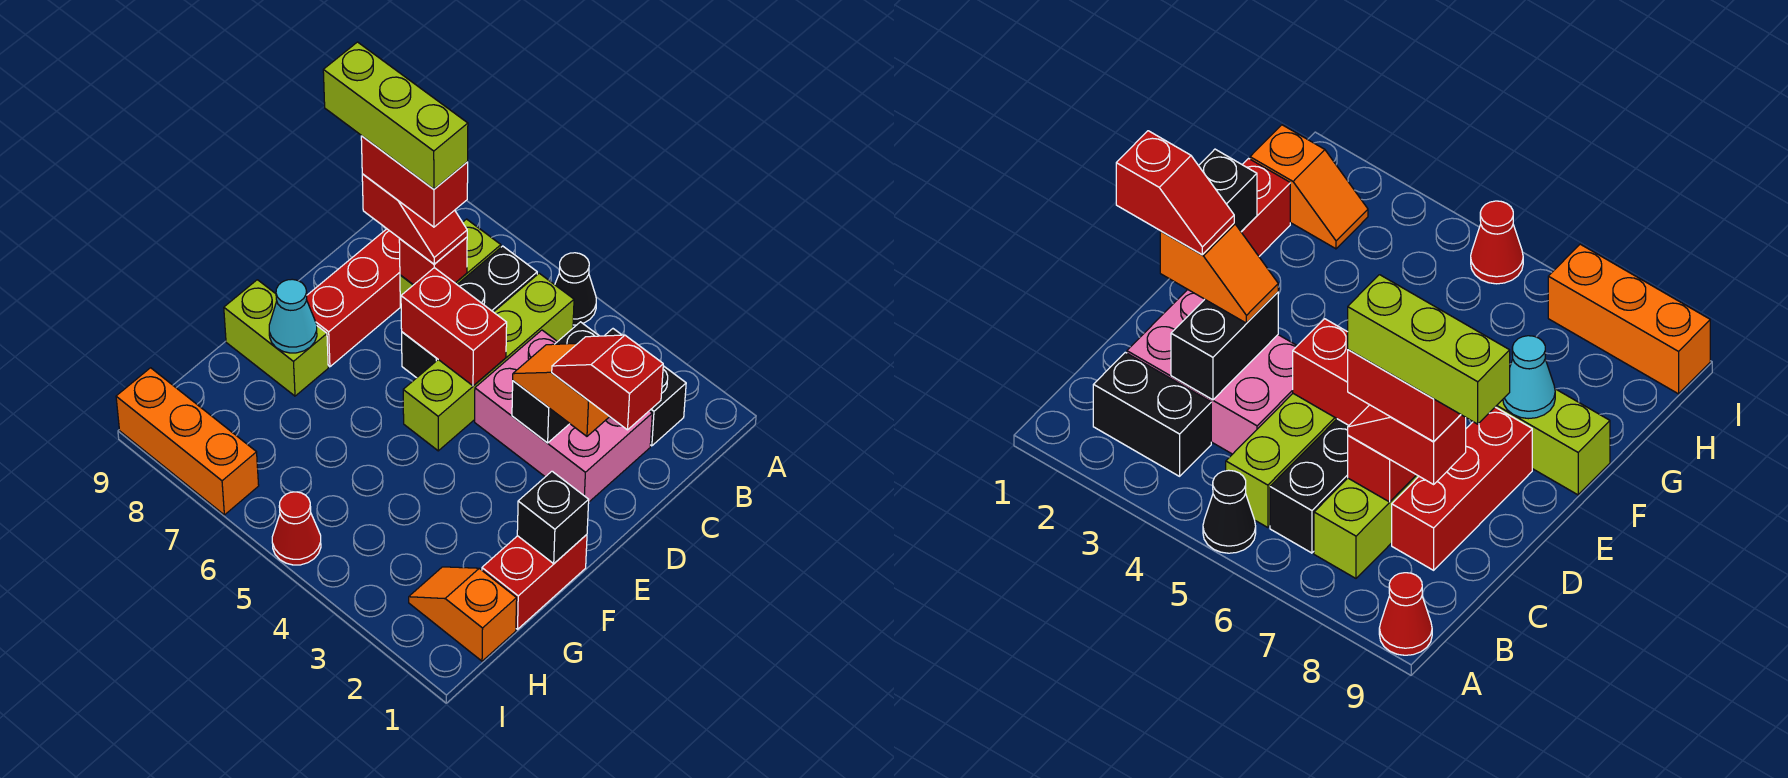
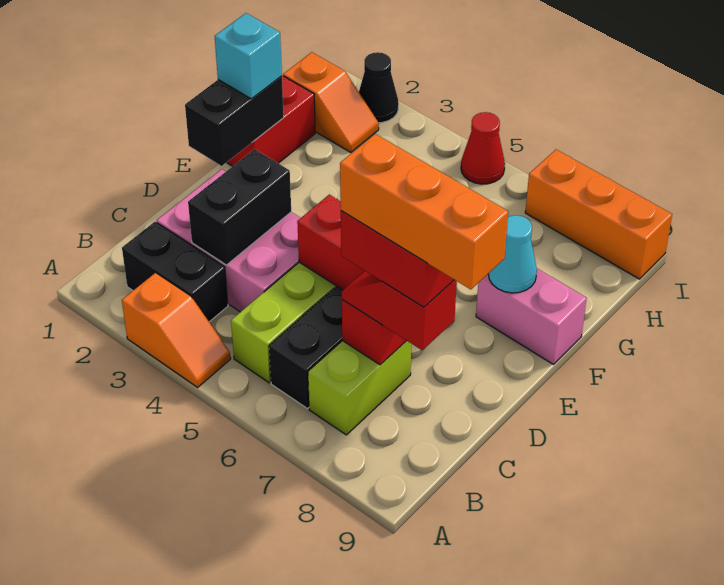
black 1x1 cone [555,253,596,325] -> black 1x1 cone moved to [359,52,399,123]
red 1x1 cone [1379,573,1432,655] -> none
lime 1x3 brick [323,42,468,189] -> orange 1x3 brick [340,134,508,290]
red 1x3 brick [306,229,400,367] -> none
red 1x2 slope [552,335,663,430] -> none
orange 1x2 slope [513,343,609,436] -> orange 1x2 slope moved to [122,273,231,387]
black 1x1 brick [517,471,589,564] -> black 1x2 brick [185,76,284,166]
none -> cyan 1x1 brick [215,13,282,99]
lime 1x2 brick [224,280,328,396] -> pink 1x2 brick [476,269,587,364]

